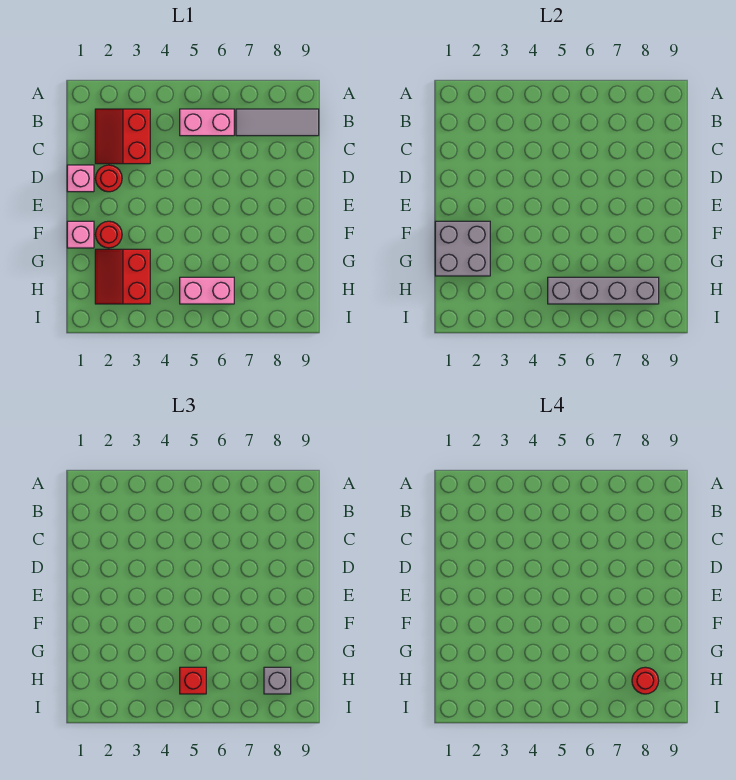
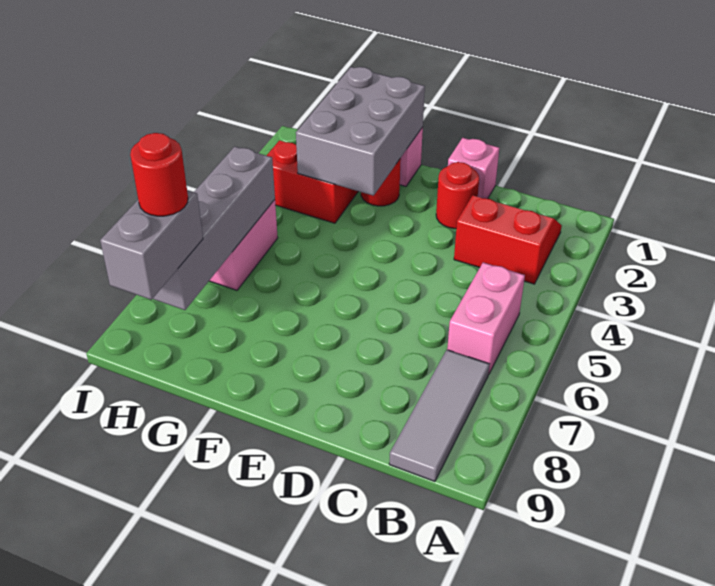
grey 2x2 brick [435,221,490,276] -> grey 2x3 brick [296,67,425,196]
red 1x1 brick [180,667,206,694] -> none
grey 1x1 brick [264,667,291,694] -> grey 1x2 brick [100,190,203,300]

